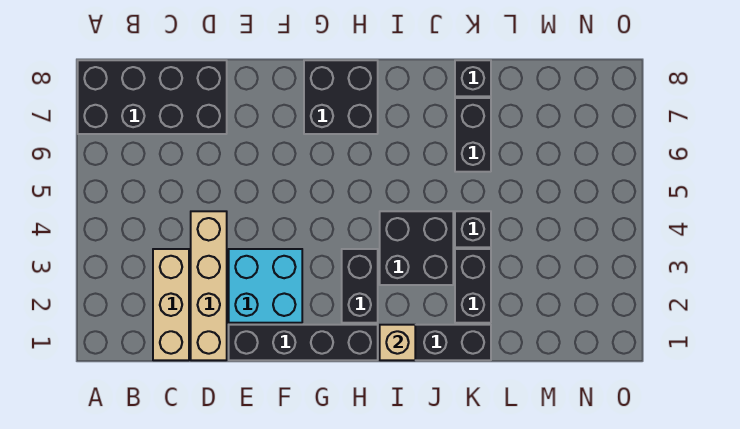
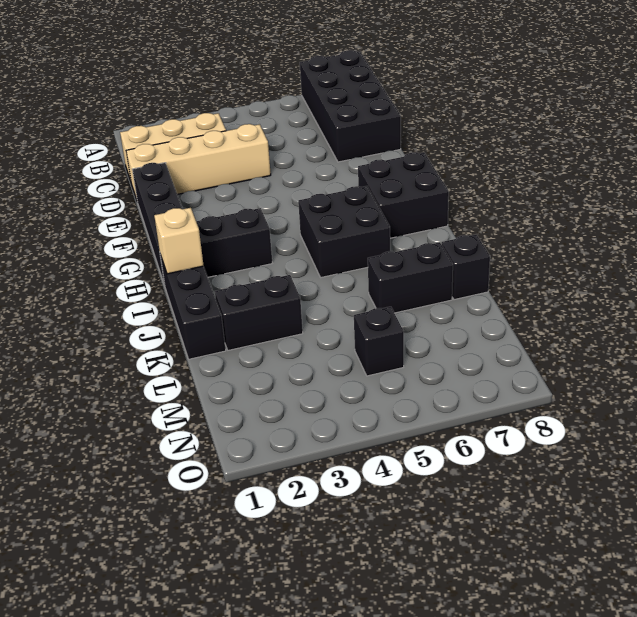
cyan 2x2 brick [229,249,302,323] -> none
black 2x2 brick [380,211,453,285] -> black 2x2 brick moved to [298,186,390,277]
black 1x1 brick [455,211,491,247] -> black 1x1 brick moved to [354,307,404,376]

